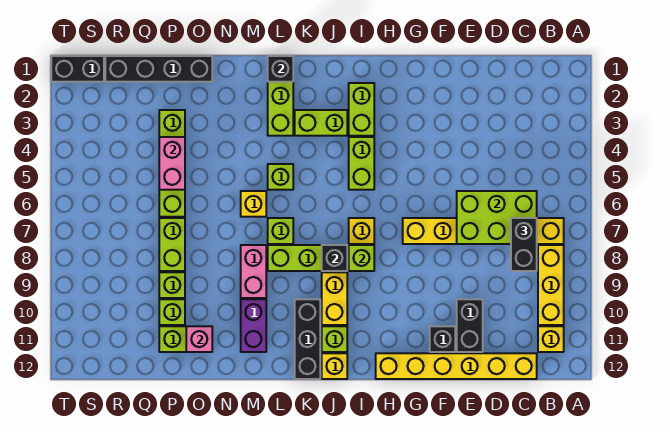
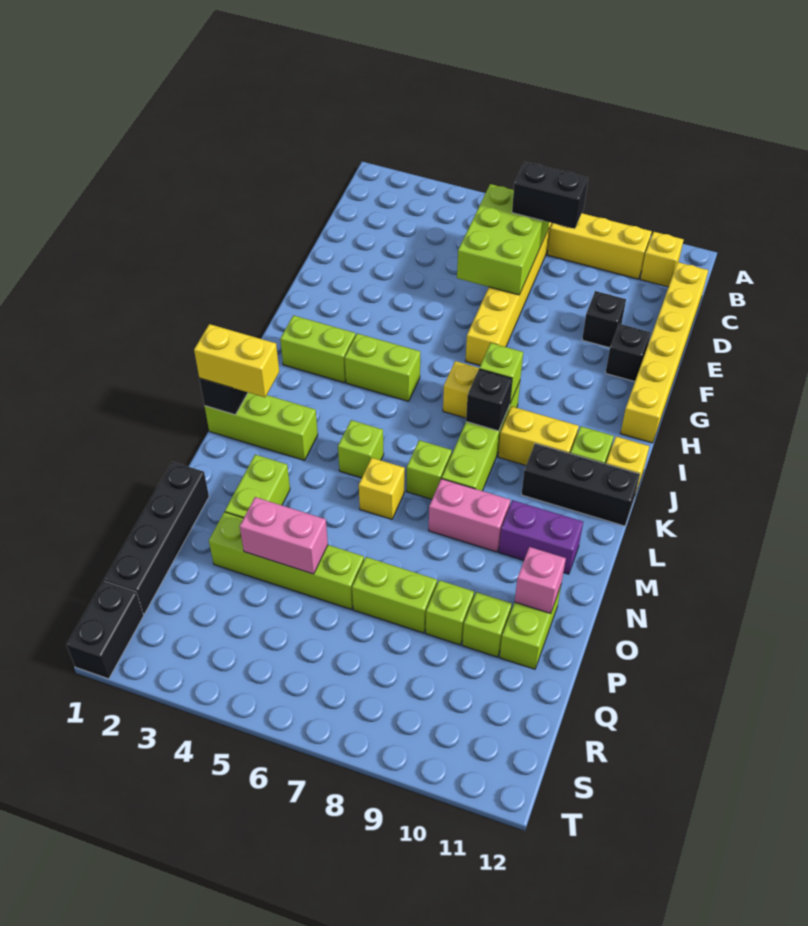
black 1x2 brick [457,299,483,352] -> black 1x1 brick [582,291,626,348]
lime 1x2 brick [295,110,347,136] -> lime 1x2 brick moved to [225,455,290,518]
none -> yellow 1x2 brick [194,324,279,397]

